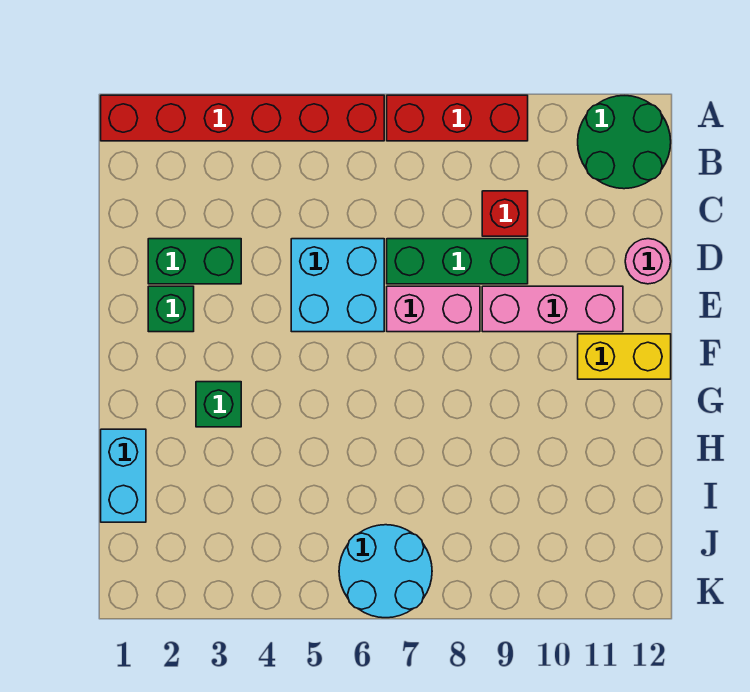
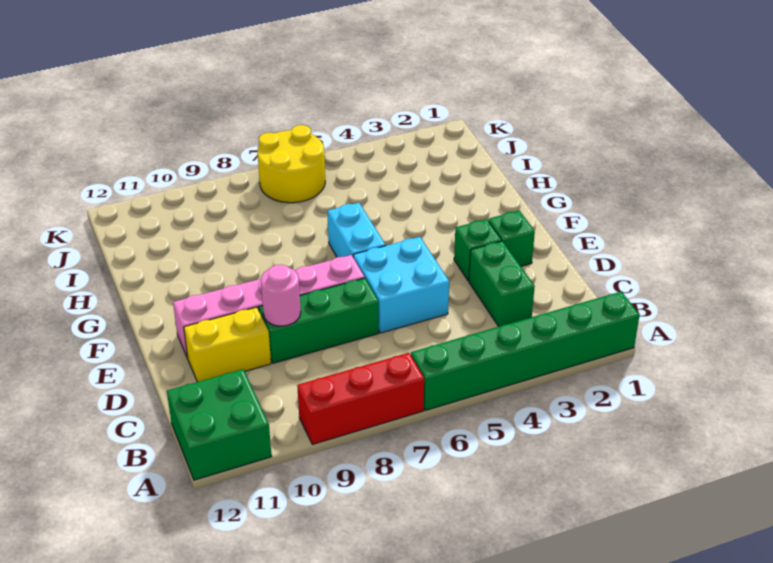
red 1x6 brick [101,95,384,141] -> green 1x6 brick [411,292,640,410]
green 2x2 round brick [578,96,671,189] -> green 2x2 brick [167,369,272,480]
red 1x1 brick [482,191,528,236] -> none
green 1x2 brick [148,239,241,284] -> green 1x2 brick turned to [469,241,535,327]
pink 1x1 round brick [625,239,671,284] -> pink 1x1 round brick moved to [261,265,301,326]
yellow 1x2 brick [578,334,671,379] -> yellow 1x2 brick moved to [184,307,271,382]
green 1x1 brick [196,382,241,427] -> green 1x1 brick moved to [454,219,502,281]
cyan 1x2 brick [101,429,146,522] -> cyan 1x2 brick moved to [327,203,386,257]
cyan 2x2 round brick [339,525,432,618] -> yellow 2x2 round brick [257,125,325,203]

